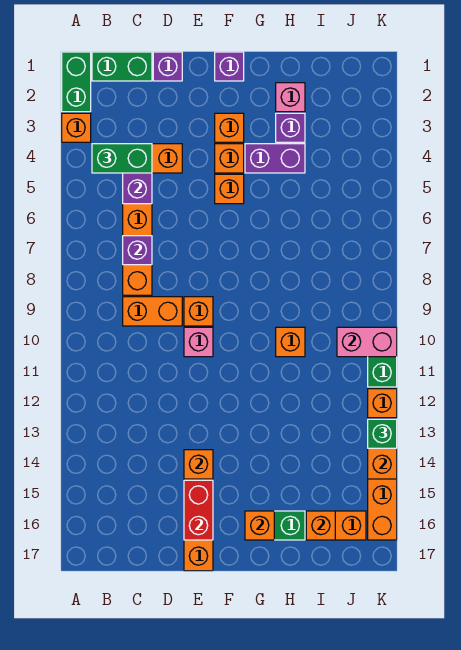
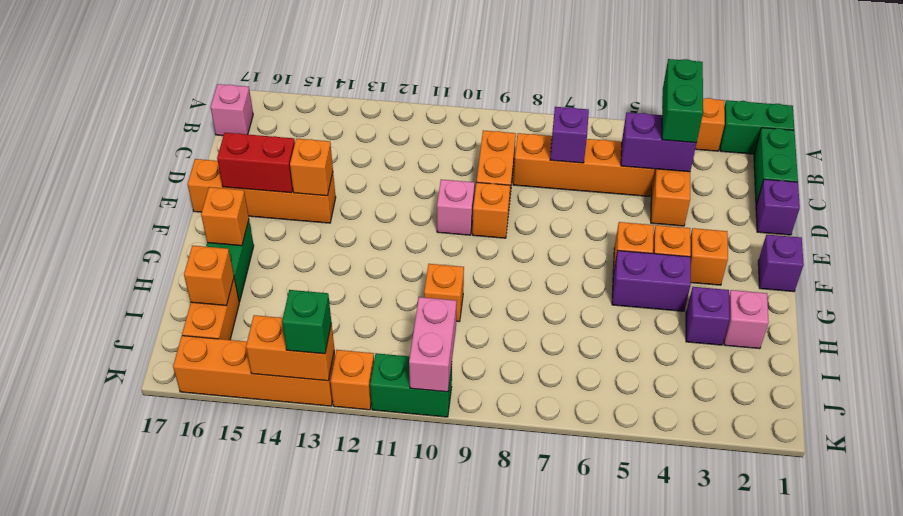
none -> pink 1x1 brick [210,84,253,136]
purple 1x2 brick [245,144,305,173] -> purple 1x2 brick turned to [612,251,691,311]

